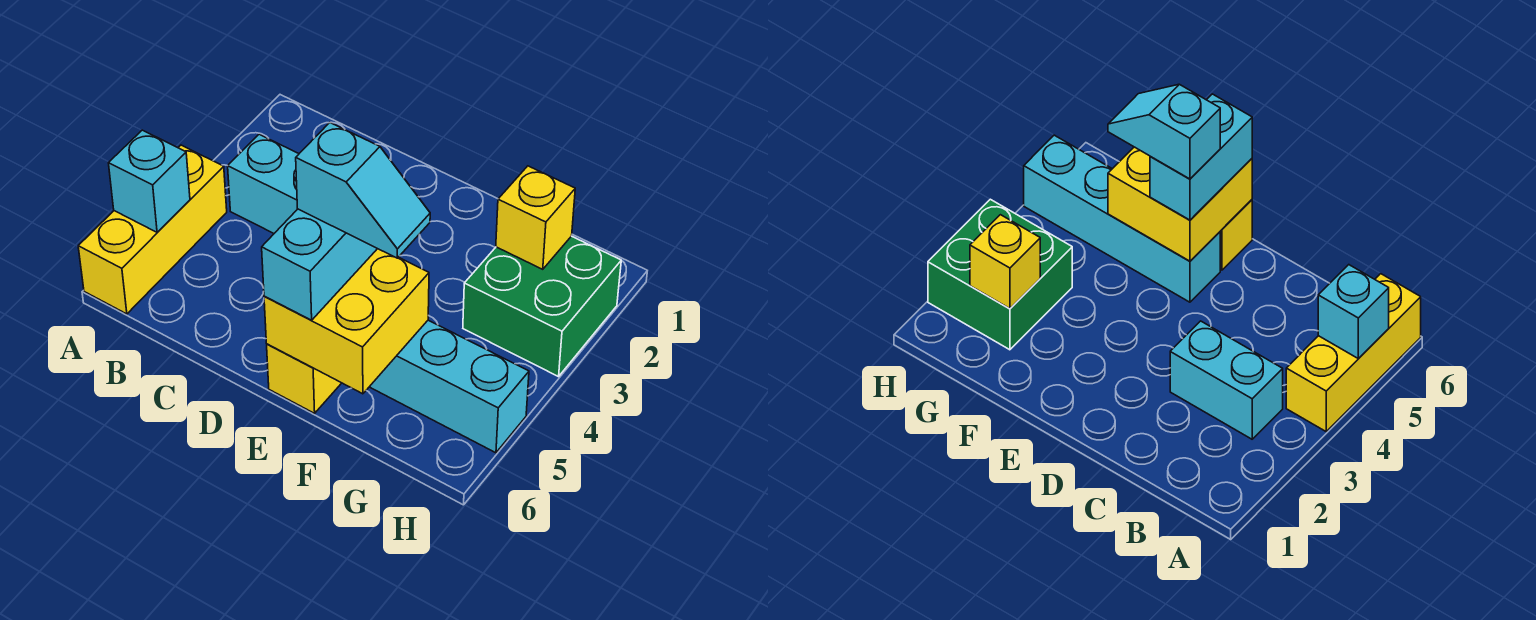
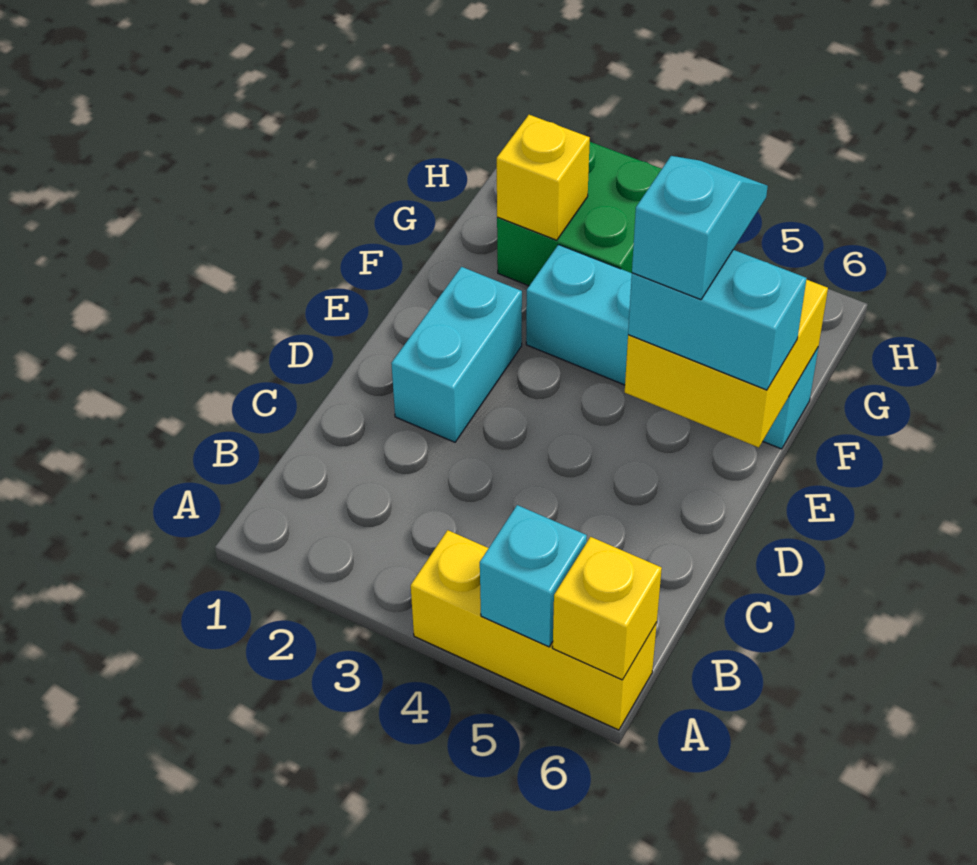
cyan 1x2 brick [228,134,299,233] -> cyan 1x2 brick moved to [391,267,522,442]
cyan 1x4 brick [370,320,529,453] -> cyan 1x4 brick turned to [526,245,818,449]
yellow 1x1 brick [267,344,341,413] -> yellow 1x1 brick moved to [553,537,662,680]

